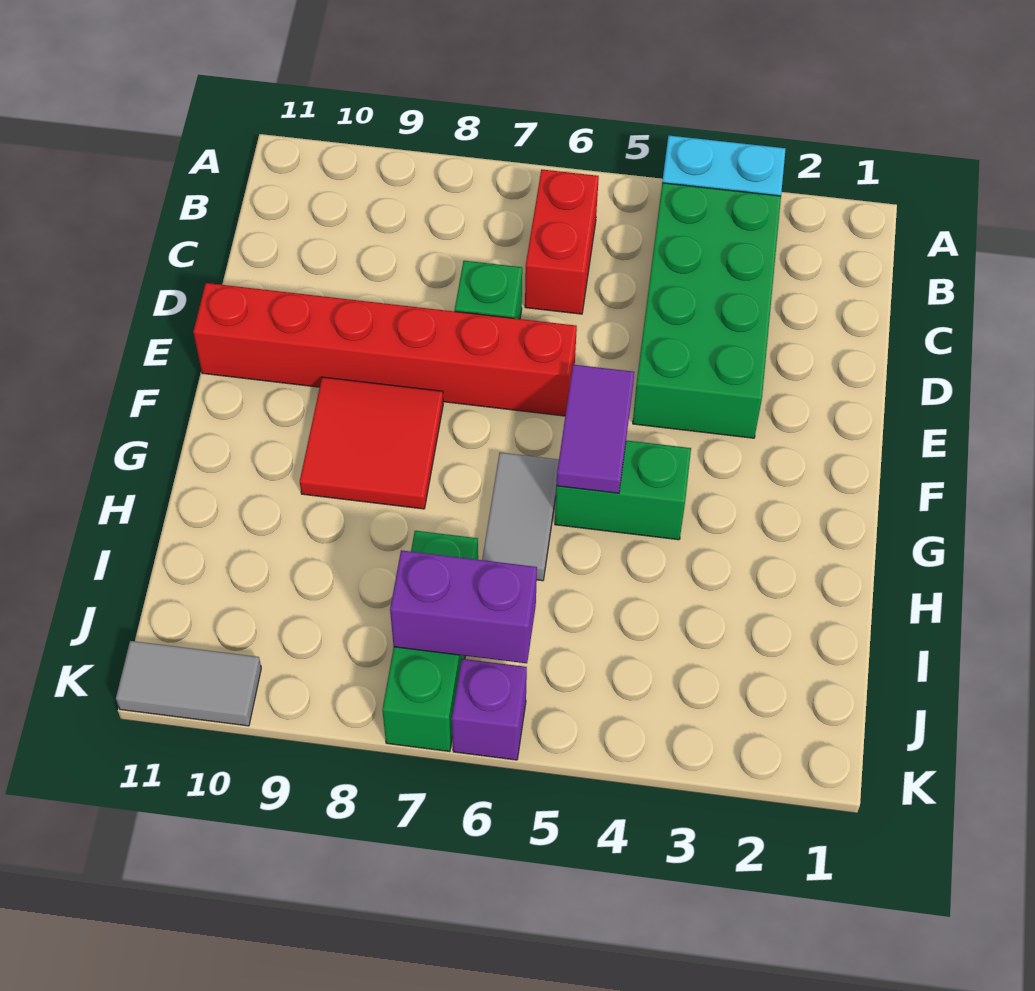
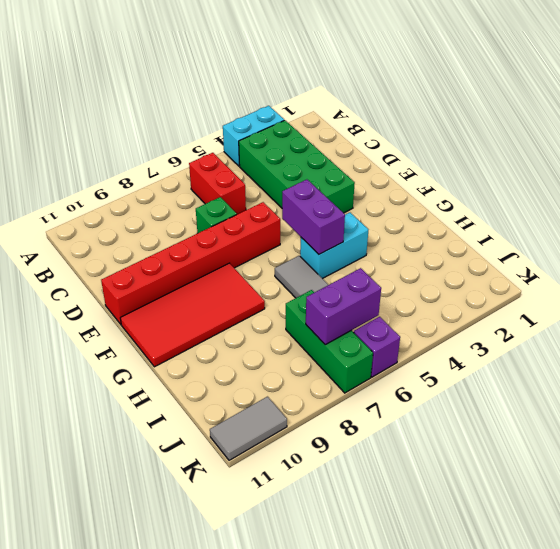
purple 1x2 tile [557,365,634,493] -> purple 1x2 brick [282,180,345,254]
red 2x2 tile [300,377,443,509] -> red 2x4 tile [120,263,265,367]
green 1x2 brick [555,440,691,540] -> cyan 1x2 brick [300,213,369,279]

